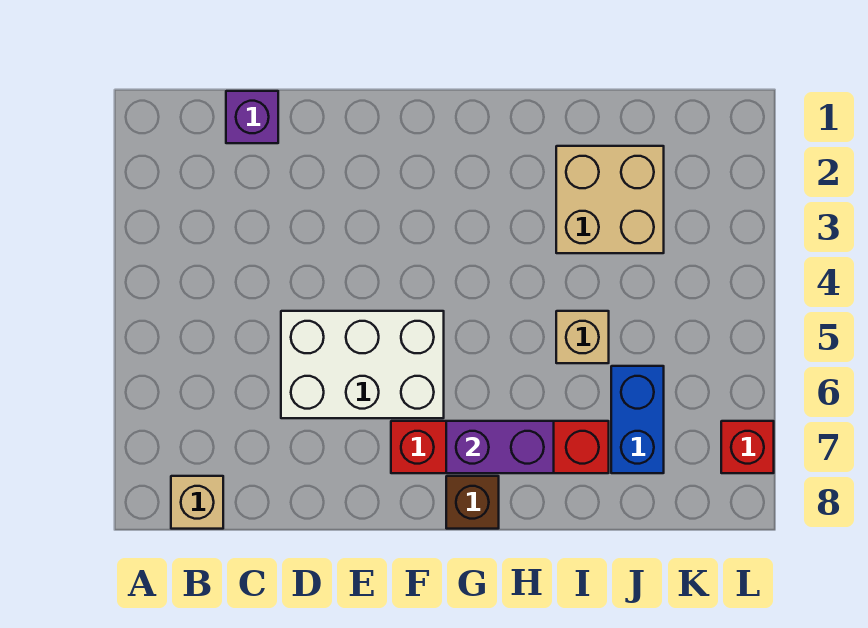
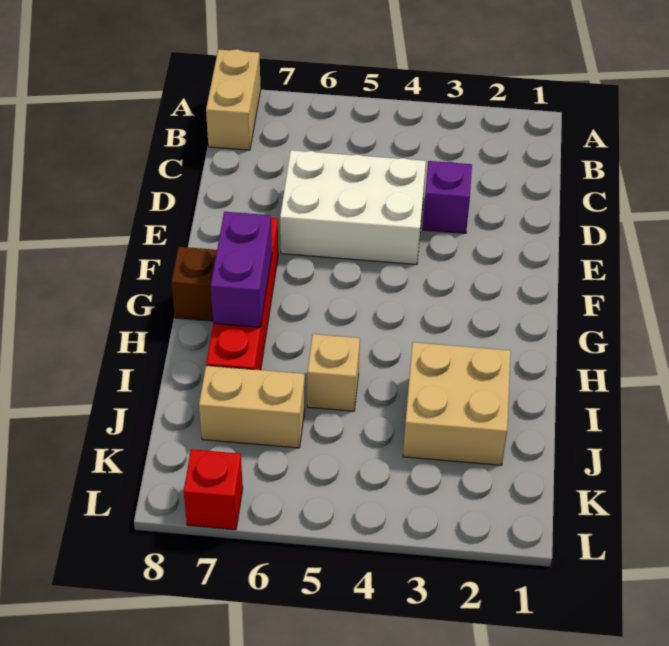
tan 1x1 brick [171,476,223,529] -> tan 1x2 brick [206,49,261,150]
purple 1x1 brick [226,91,278,143] -> purple 1x1 brick moved to [423,161,472,233]
white 2x3 brick [281,311,444,418] -> white 2x3 brick turned to [280,150,426,265]
blue 1x2 brick [611,366,664,473] -> tan 1x2 brick [199,366,305,448]

